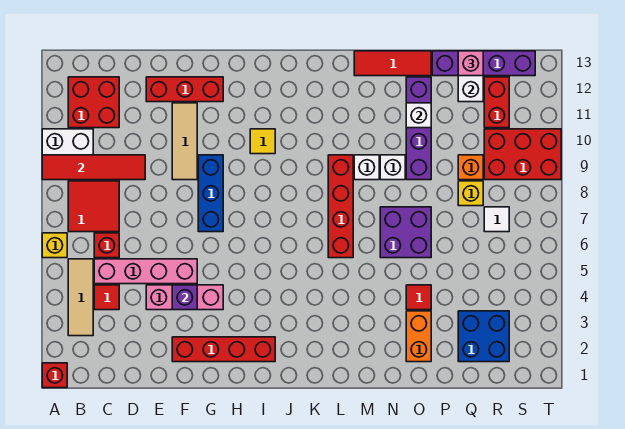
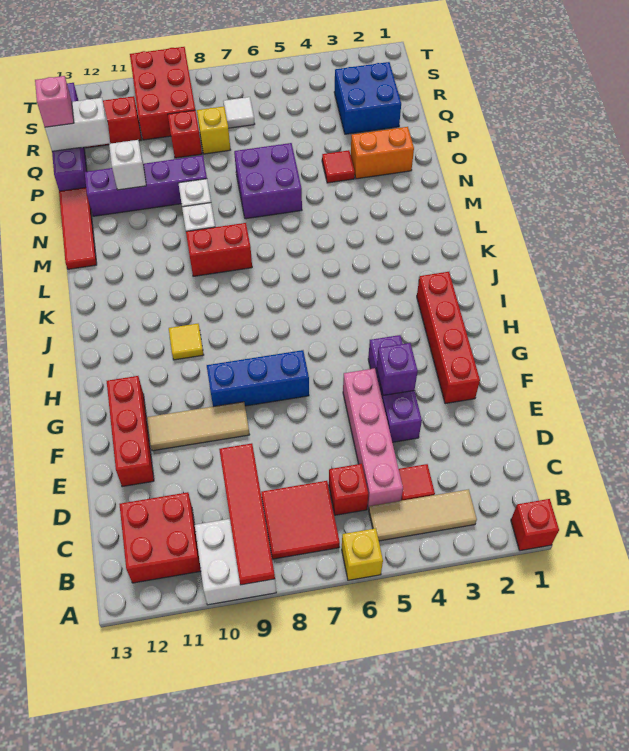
pink 1x3 brick [146,285,223,310] -> purple 1x3 brick [368,335,422,442]
red 1x4 brick [328,155,353,258] -> red 1x2 brick [186,223,252,276]
orange 1x1 brick [458,155,483,180] -> red 1x1 brick [168,110,202,158]

